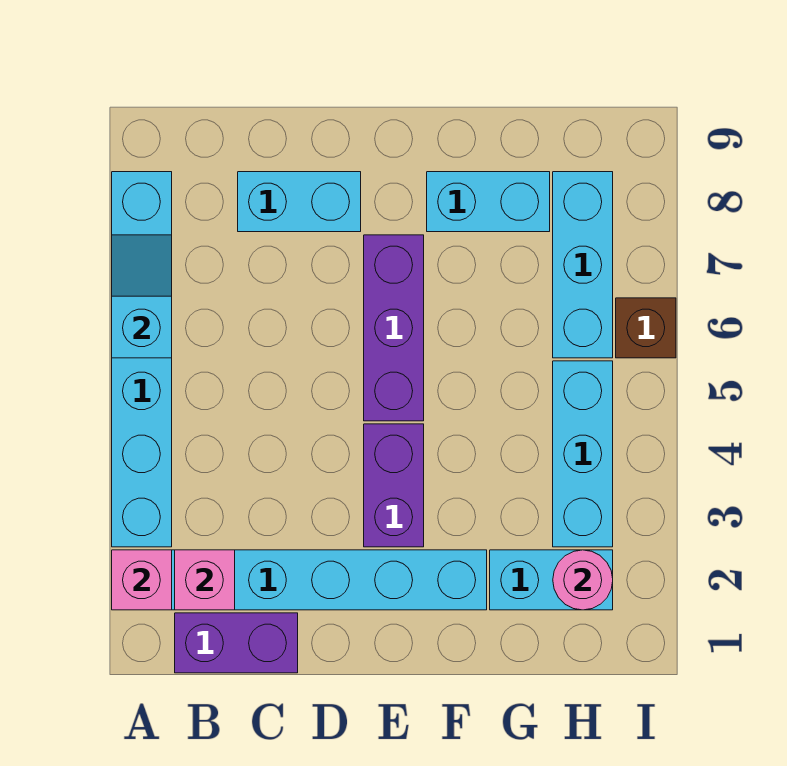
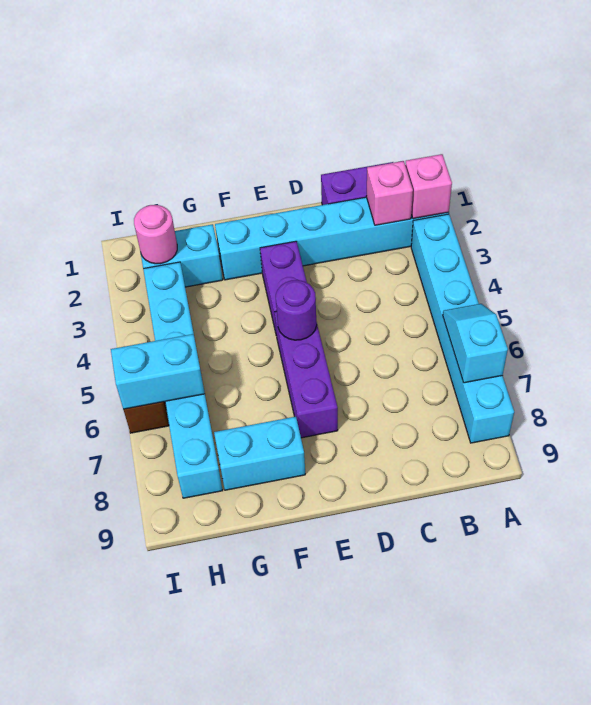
cyan 1x2 slope [112,235,172,358] -> cyan 1x2 slope turned to [443,304,508,383]
cyan 1x2 brick [238,172,361,232] -> cyan 1x2 brick moved to [111,334,205,409]
none -> purple 1x1 round brick [276,280,317,340]

